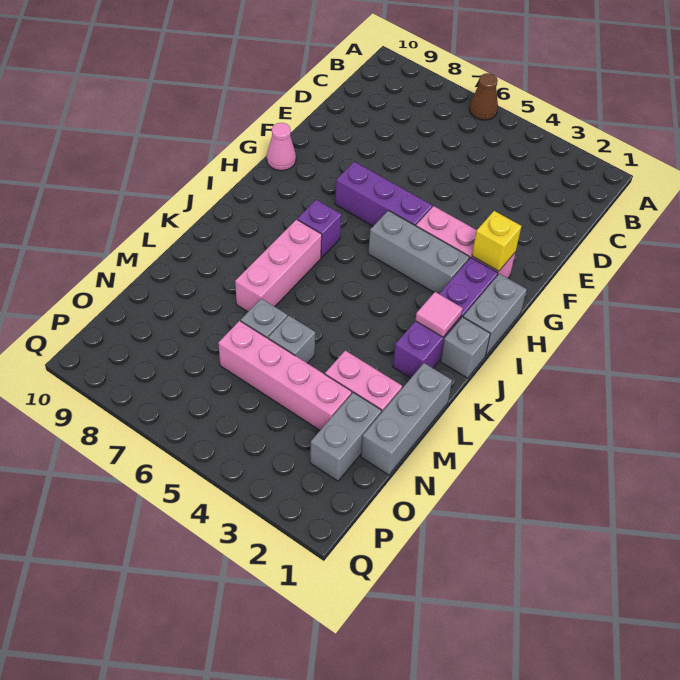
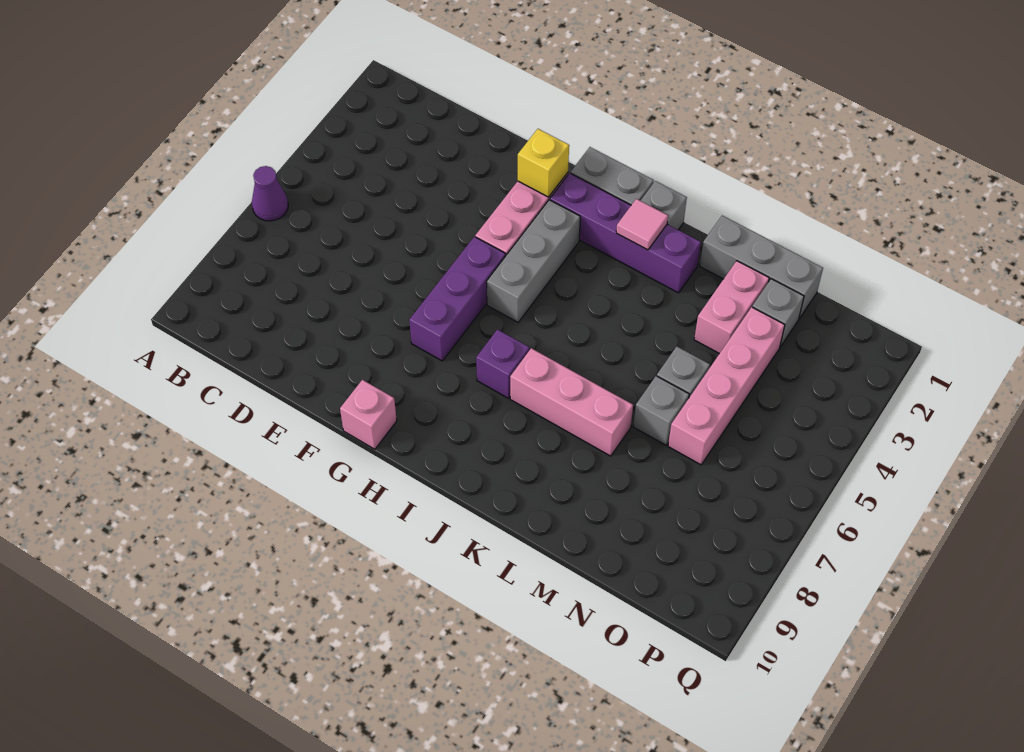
brown 1x1 cone [469,73,498,120] -> purple 1x1 cone [252,166,288,221]
pink 1x1 cone [267,123,296,171] -> pink 1x1 brick [340,380,397,449]
grey 1x2 brick [310,393,382,481] -> grey 1x1 brick [752,279,804,347]

